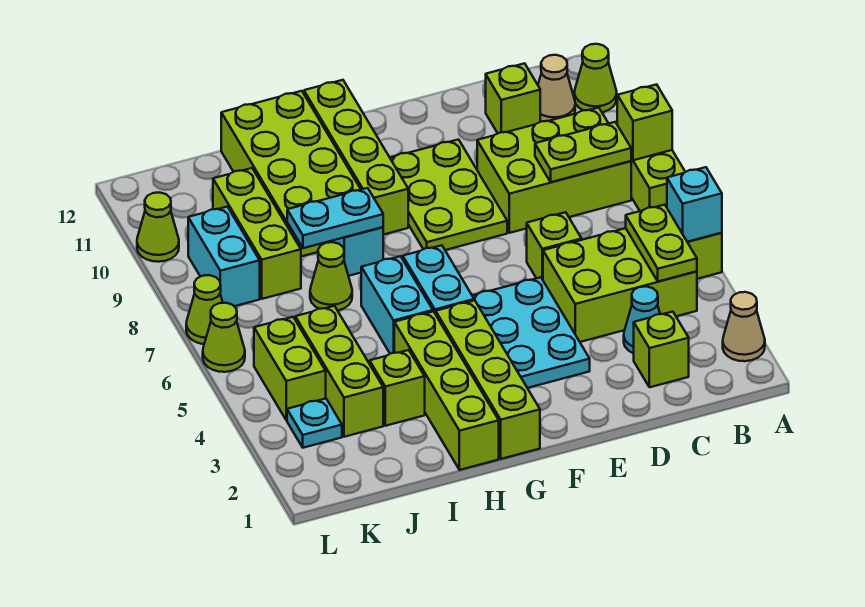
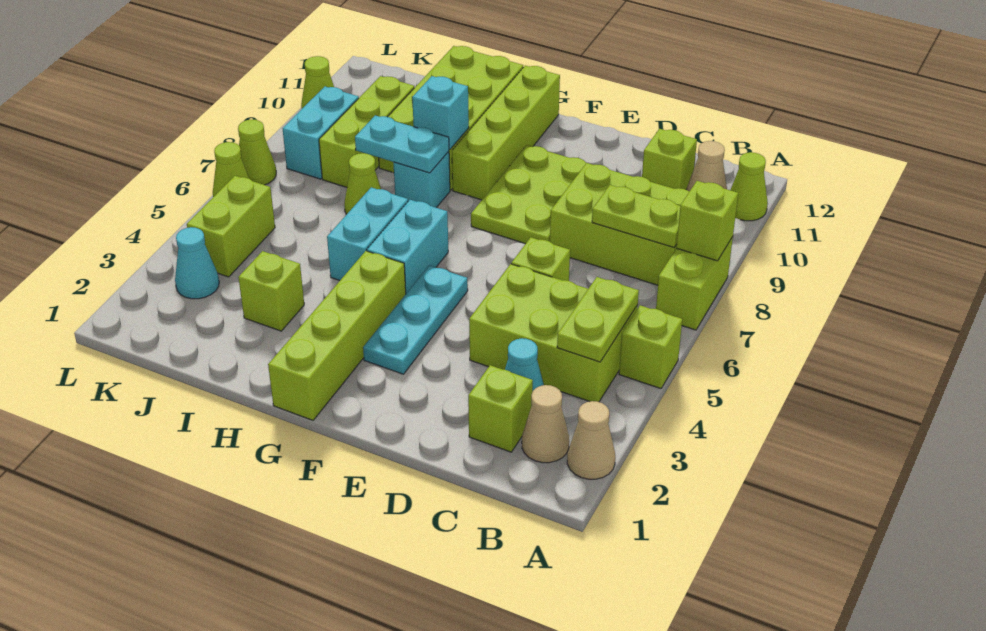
cyan 1x1 brick [667,167,722,242] -> cyan 1x1 brick moved to [412,76,469,149]
none -> tan 1x1 cone [522,385,569,463]
cyan 2x3 plate [473,277,590,388] -> cyan 1x3 plate [363,265,468,374]
lime 1x4 brick [394,311,499,470] -> none
lime 1x3 brick [295,306,383,437] -> none
cyan 1x1 plate [287,399,342,448] -> cyan 1x1 cone [175,227,219,299]

